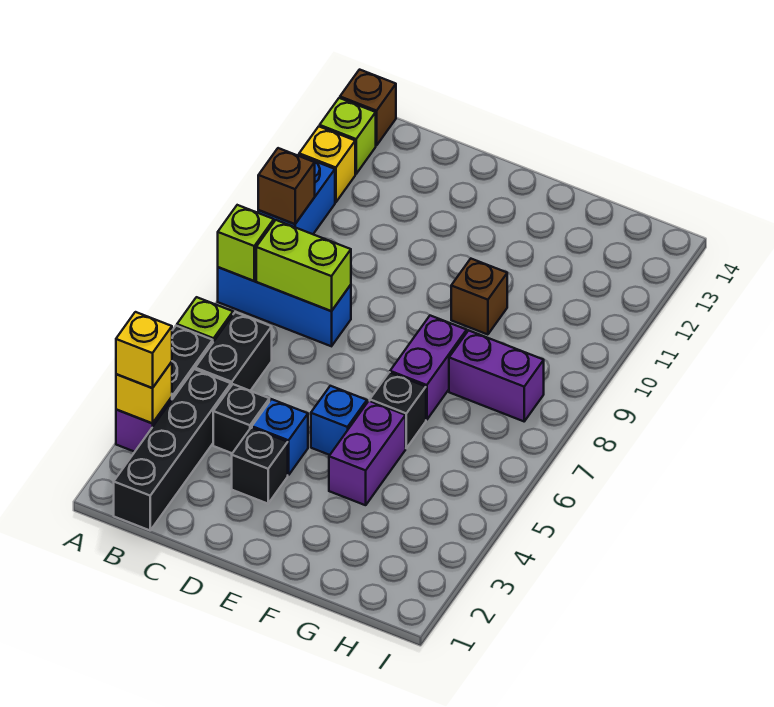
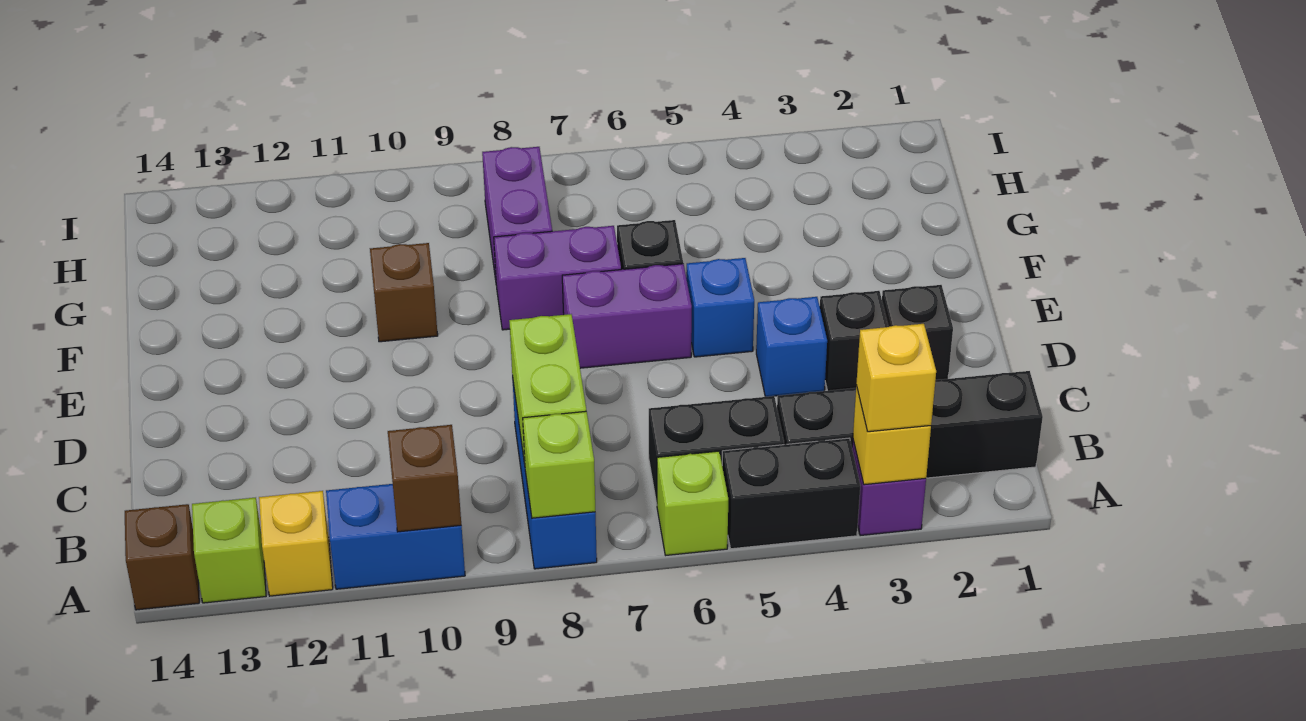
black 1x1 brick [213,384,269,453] -> black 1x1 brick moved to [882,285,953,380]
purple 1x2 brick [329,401,406,505] -> purple 1x2 brick moved to [562,264,692,368]

